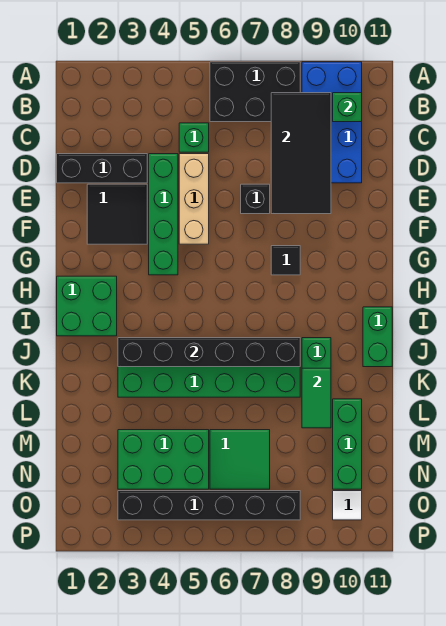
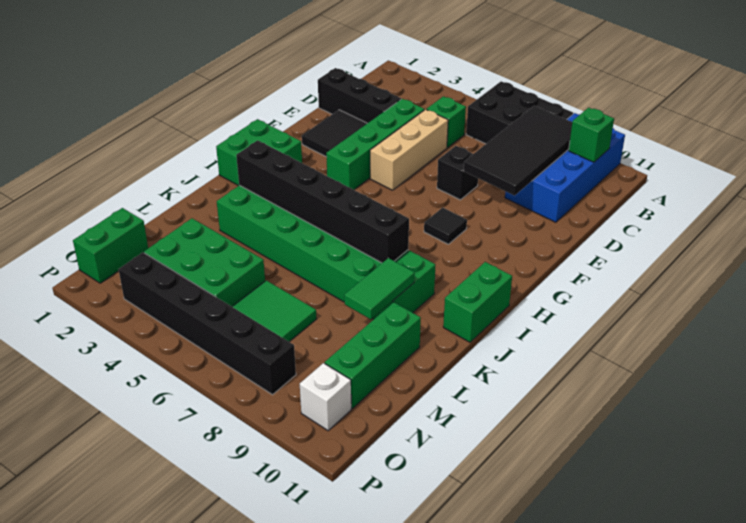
none -> green 1x2 brick [73,208,148,283]
white 1x1 tile [333,491,362,520] -> white 1x1 brick [300,363,351,431]

